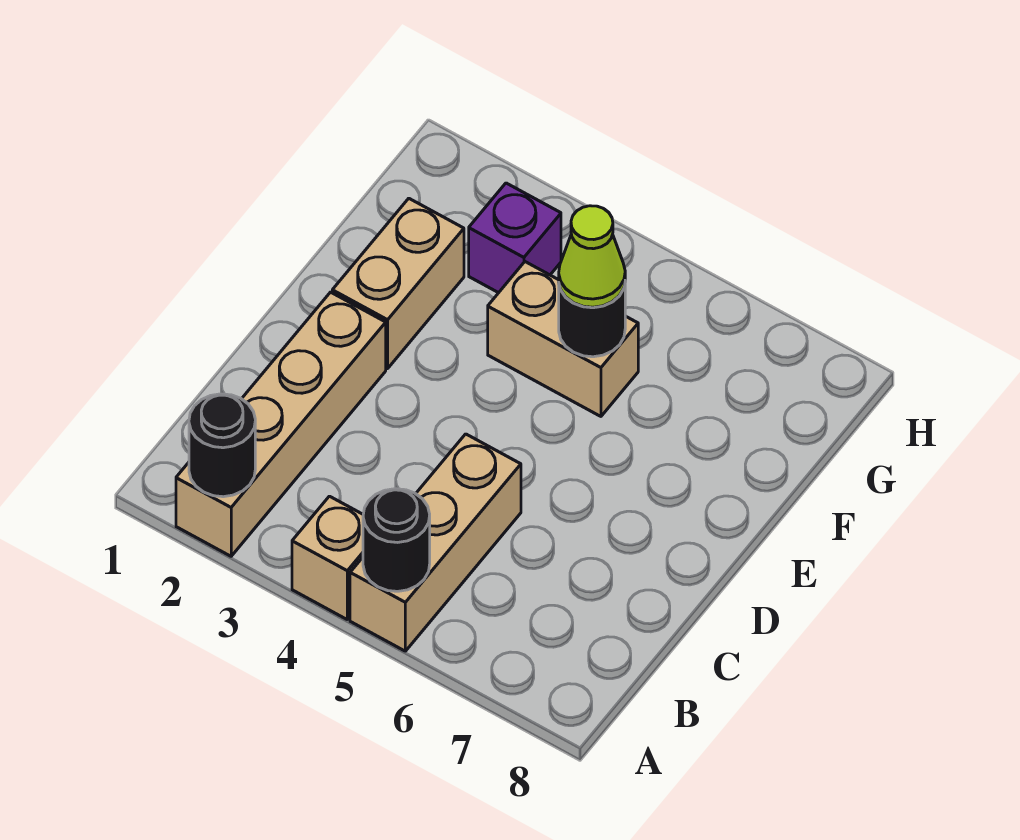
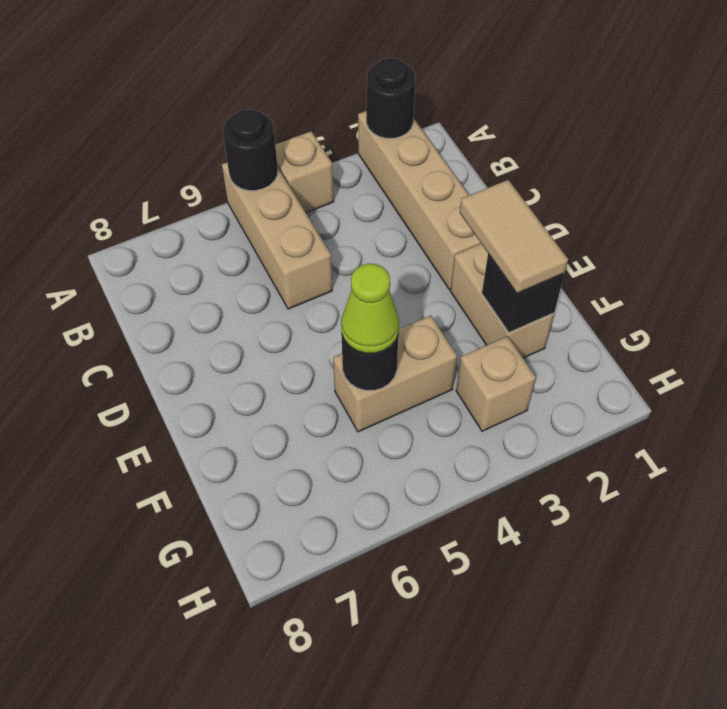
none -> tan 1x2 tile [460,180,568,293]
none -> black 1x1 brick [482,254,564,332]
purple 1x1 brick [469,183,561,293] -> tan 1x1 brick [456,336,536,431]

